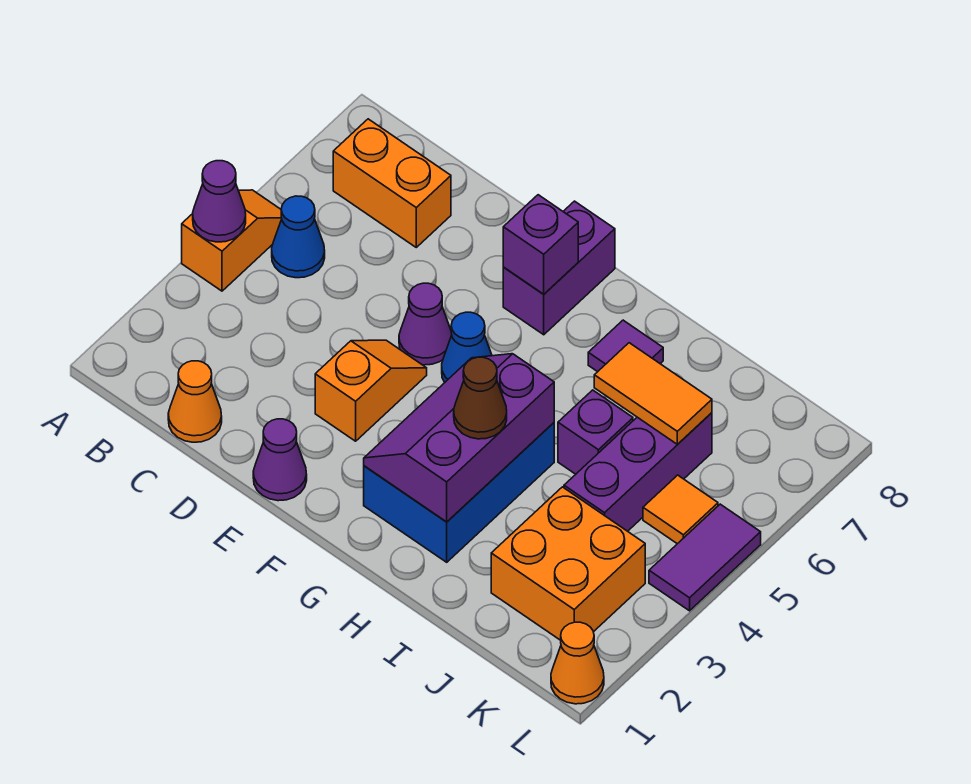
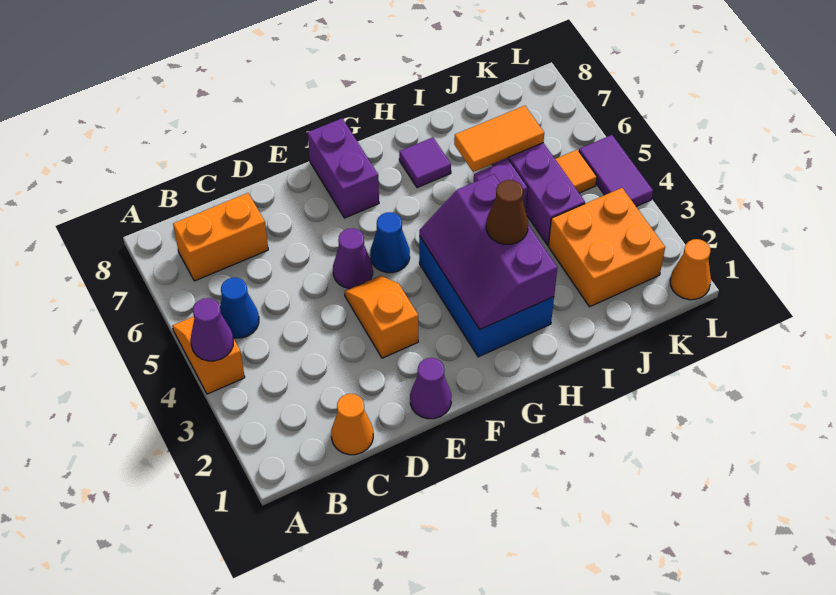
purple 1x1 brick [503,195,578,294] -> none

